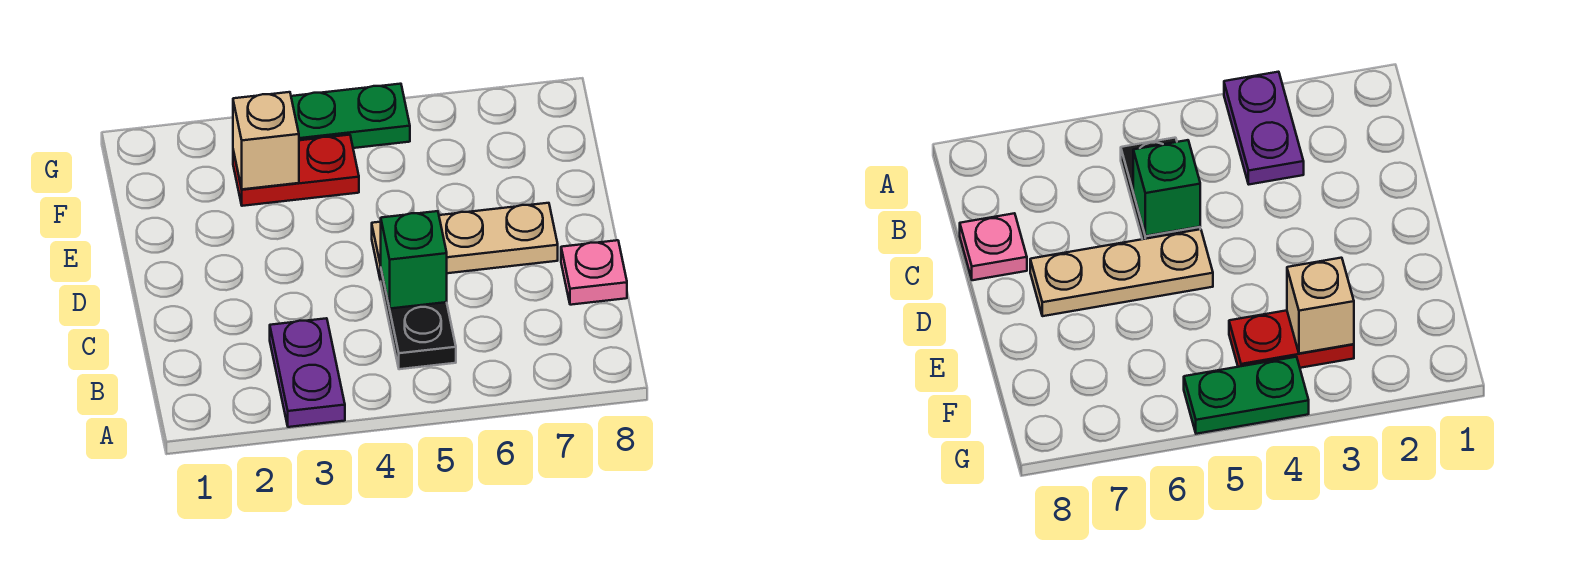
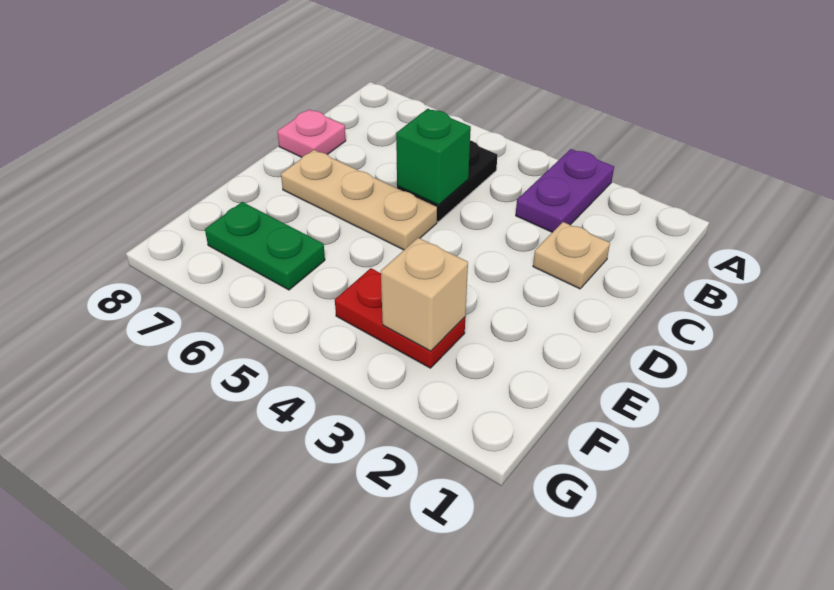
none -> tan 1x1 plate [533,222,610,289]
green 1x2 plate [291,84,410,148] -> green 1x2 plate moved to [205,202,325,290]

